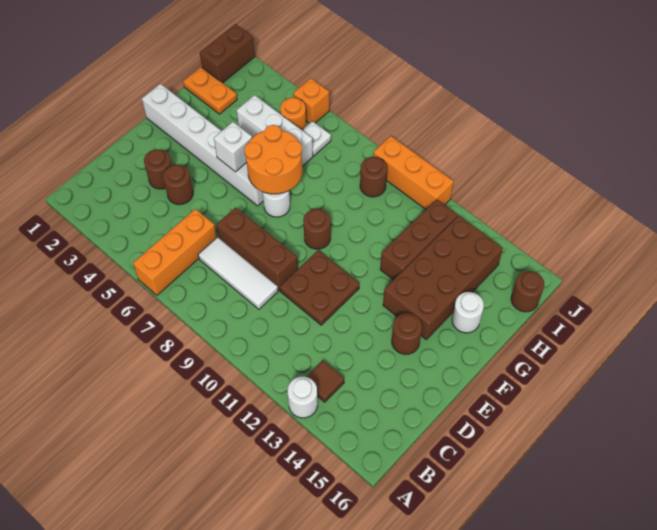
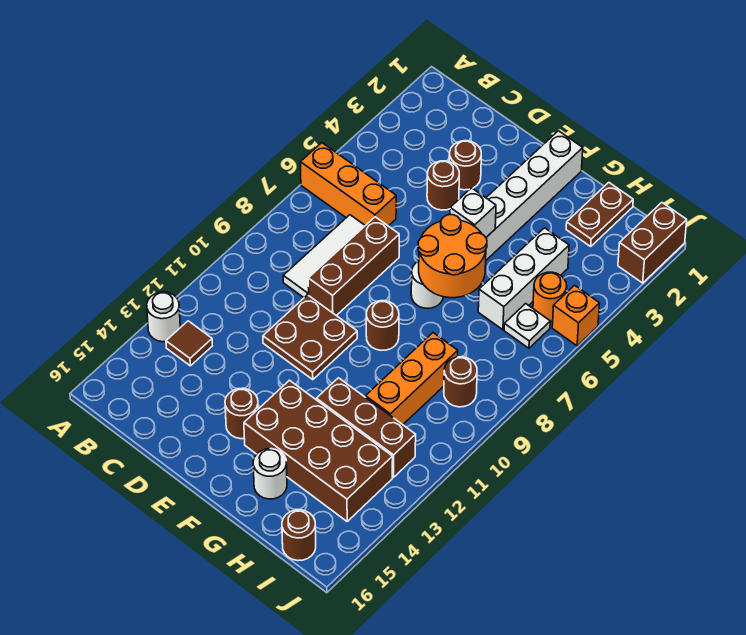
orange 1x2 plate [183,67,237,114] -> brown 1x2 plate [566,183,633,246]
brown 1x2 brick [200,24,255,83] -> brown 1x2 brick turned to [618,203,687,283]
orange 1x3 brick [373,136,454,209] -> orange 1x3 brick moved to [366,333,458,425]

